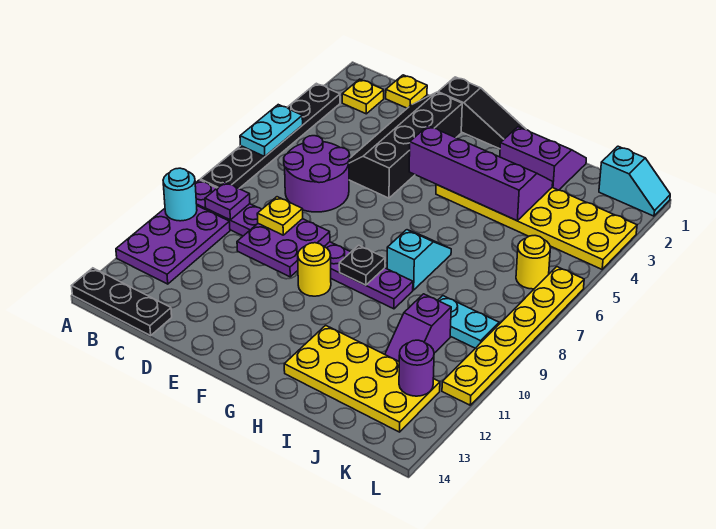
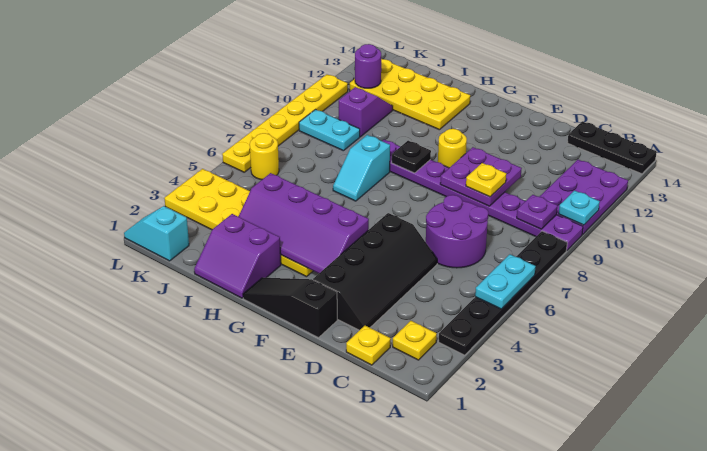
cyan 1x1 round brick [163,168,197,221] -> cyan 1x1 plate [559,190,600,225]

